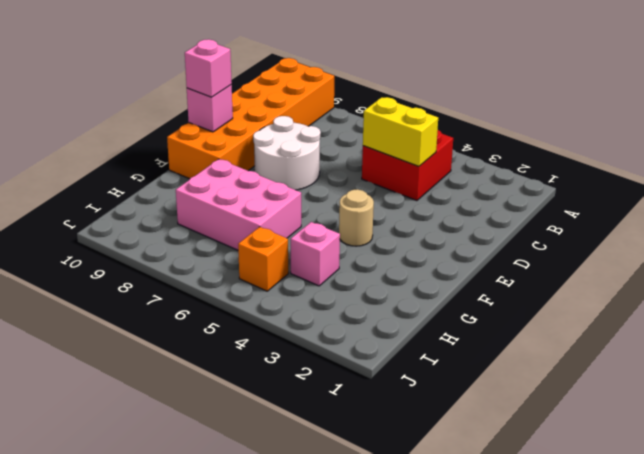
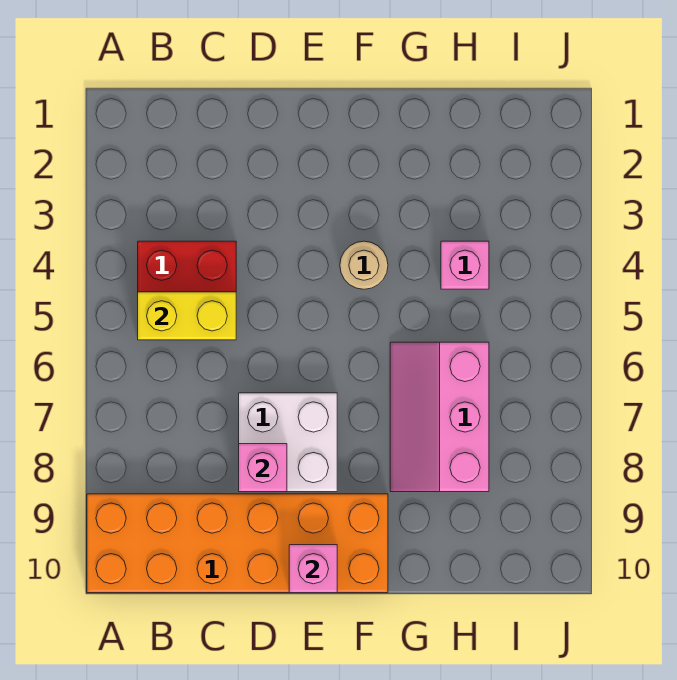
yellow 1x2 brick [363,97,438,166] -> yellow 1x2 brick turned to [138,292,236,340]
white 2x2 round brick [253,116,321,190] -> white 2x2 brick [239,393,337,492]
pink 1x1 brick [185,39,232,97] -> pink 1x1 brick moved to [239,444,287,492]
pink 2x3 brick [176,159,301,250] -> pink 2x3 slope [390,342,489,492]
orange 1x1 brick [238,227,288,291] -> none

